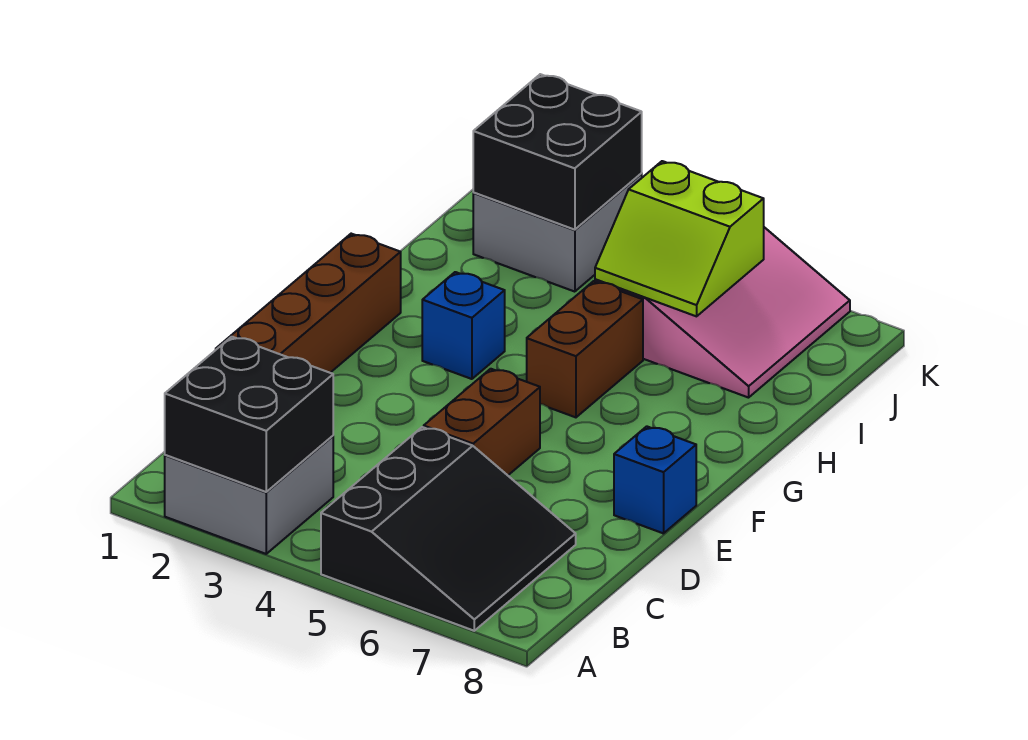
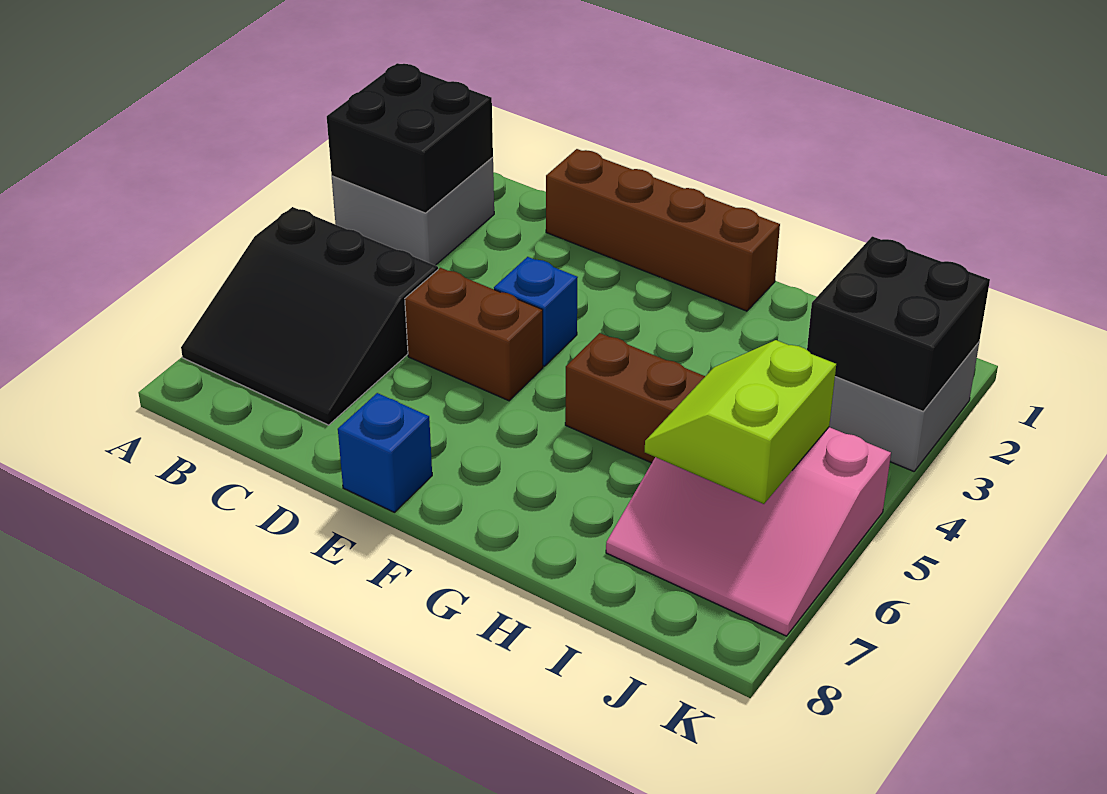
blue 1x1 brick [422,272,505,379] -> blue 1x1 brick moved to [494,257,578,366]

